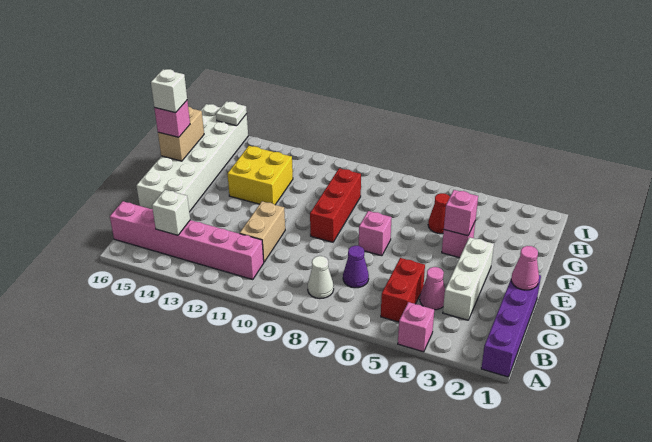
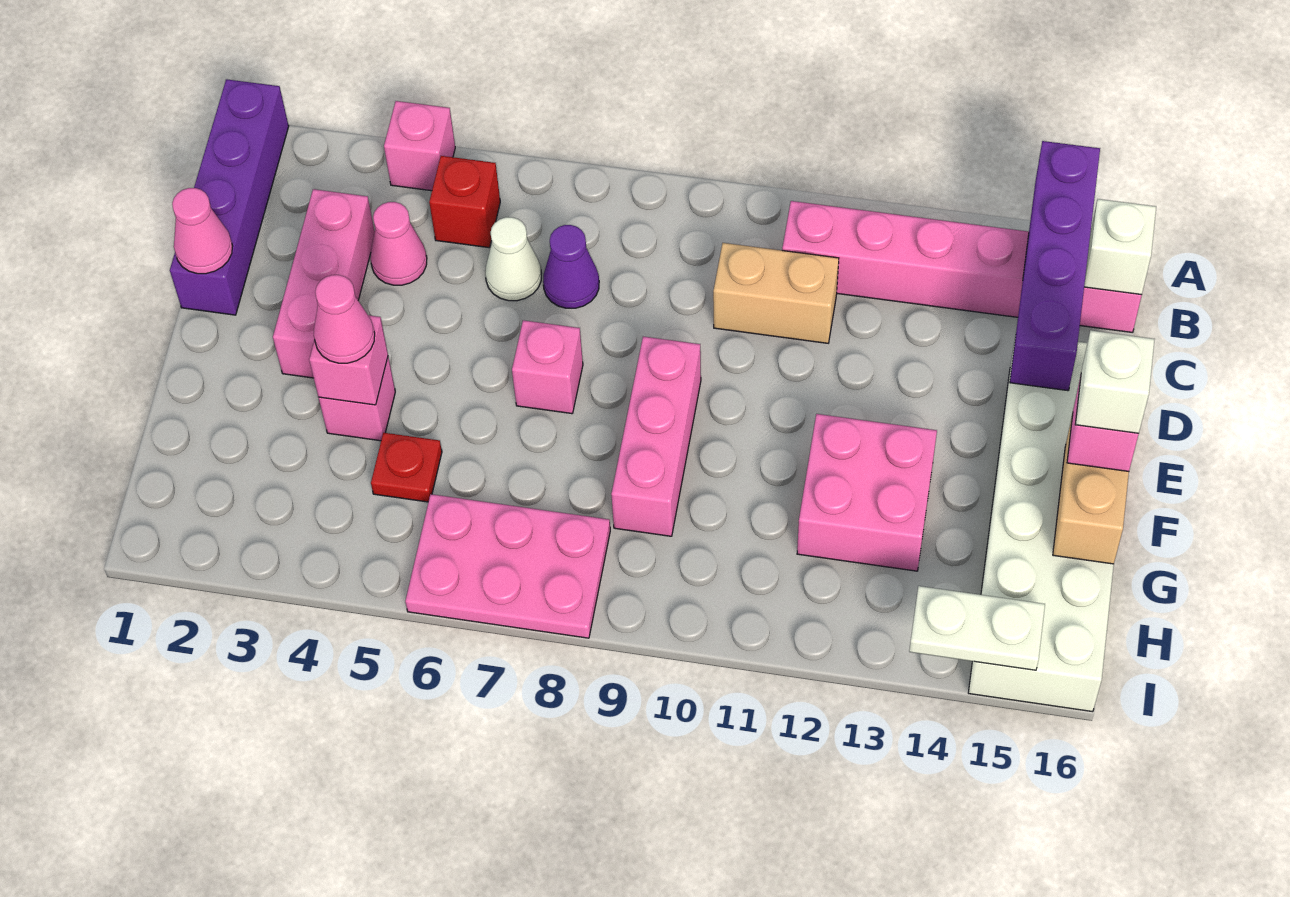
none -> purple 1x4 brick [1010,141,1100,391]
red 1x2 brick [381,258,425,322] -> red 1x1 brick [429,156,500,248]
white 1x1 cone [308,256,334,299] -> white 1x1 cone moved to [485,217,542,301]
white 1x1 brick [152,190,190,235] -> white 1x1 brick moved to [1084,199,1156,295]
white 1x3 brick [443,237,494,320] -> pink 1x3 brick [273,189,375,378]
tan 1x2 brick [240,201,285,262] -> tan 1x2 brick turned to [713,243,839,343]
red 1x3 brick [310,168,361,242] -> pink 1x3 brick [611,337,701,536]
none -> pink 1x1 cone [314,275,375,363]
yellow 2x2 brick [227,146,293,205] -> pink 2x2 brick [797,414,937,571]
red 1x1 cone [428,193,450,234] -> red 1x1 plate [371,433,442,502]
none -> pink 2x3 plate [405,494,610,638]
white 1x1 plate [216,101,247,126] -> white 1x2 plate [909,586,1045,670]

